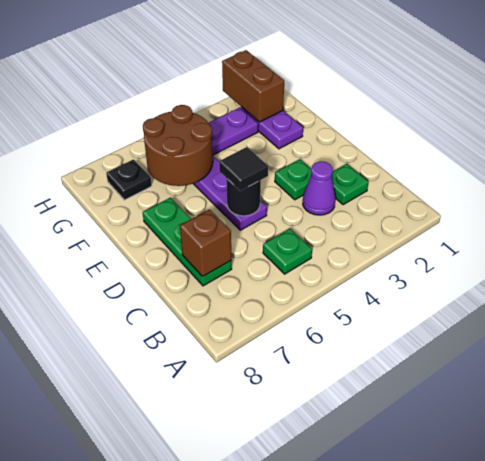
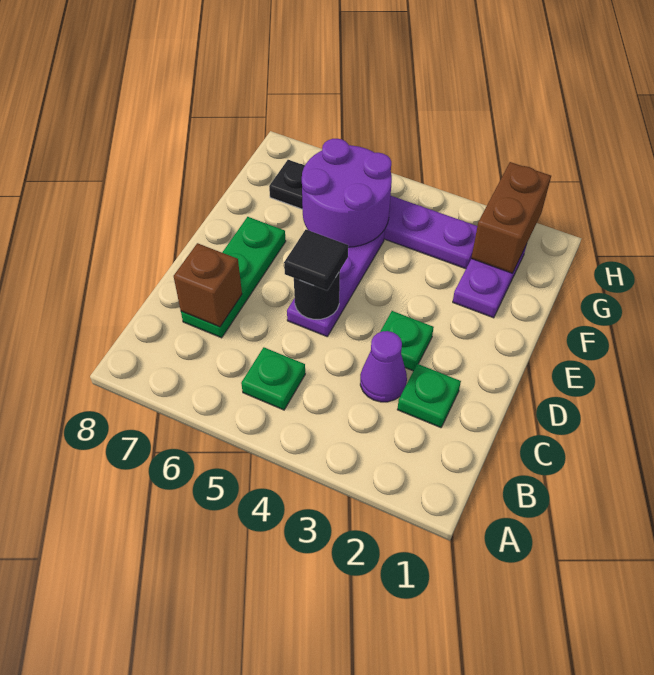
brown 2x2 round brick [143,105,213,186] -> purple 2x2 round brick [302,139,392,247]

